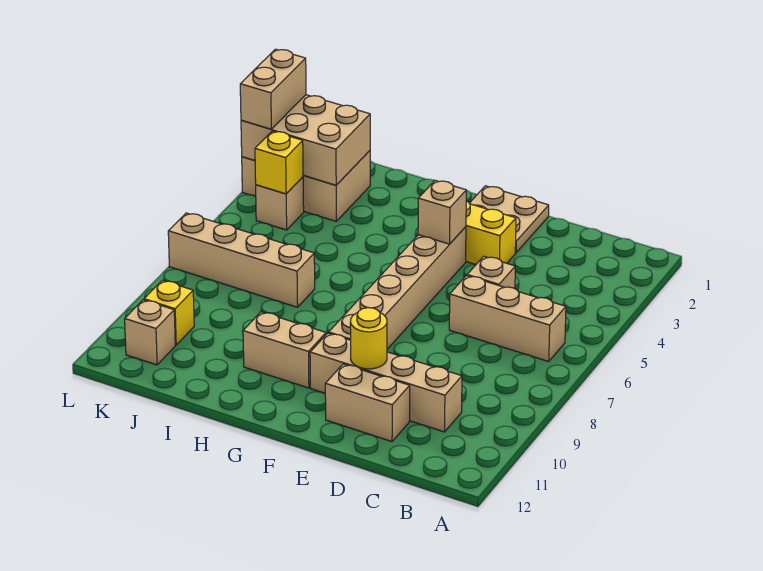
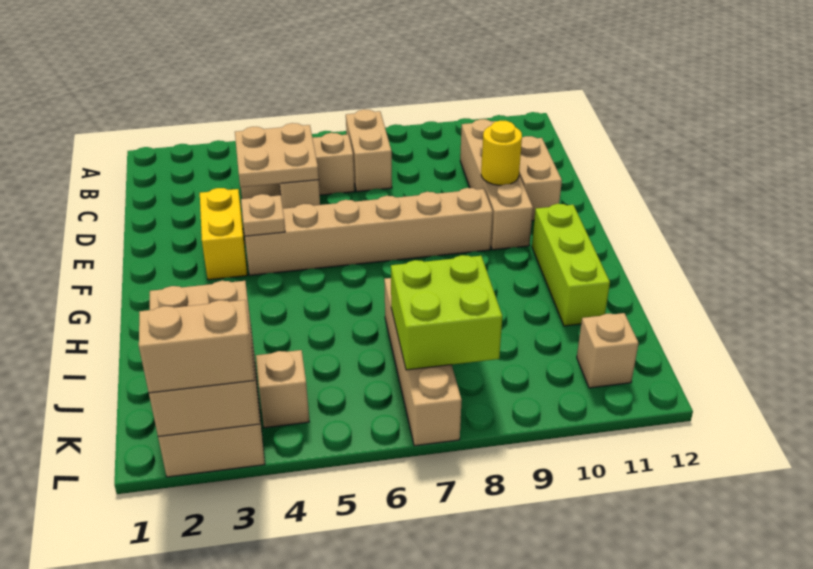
tan 1x3 brick [449,276,566,361] -> tan 1x3 brick turned to [241,133,355,199]
tan 2x2 plate [469,186,549,253] -> tan 2x2 plate moved to [235,123,319,187]
tan 1x1 brick [418,180,466,244] -> tan 1x1 plate [241,194,285,236]
tan 1x2 brick [243,312,326,388] -> tan 1x2 brick moved to [346,109,392,192]
none -> lime 1x3 brick [532,204,610,326]
none -> lime 2x2 brick [391,255,502,370]
yellow 1x1 brick [255,131,303,194] -> none
yellow 1x1 brick [144,280,194,345] -> none

